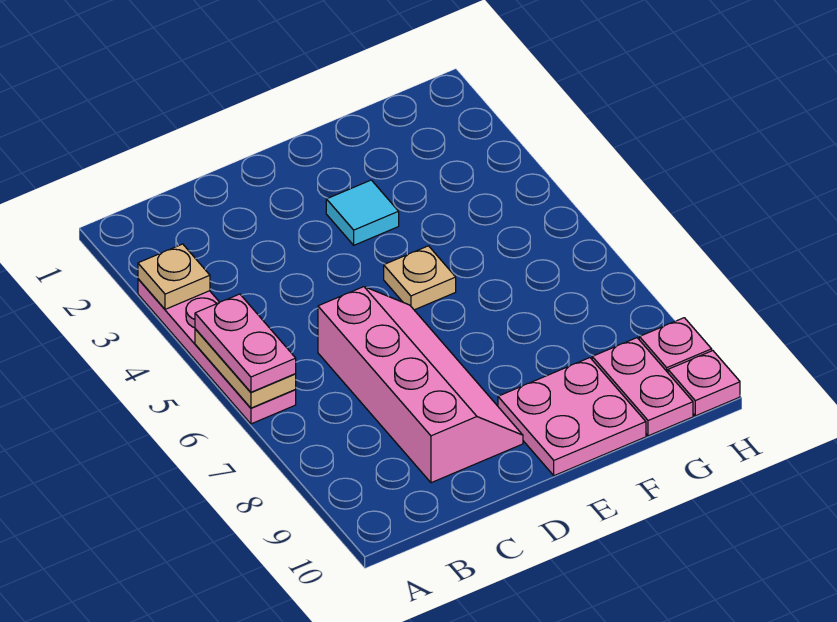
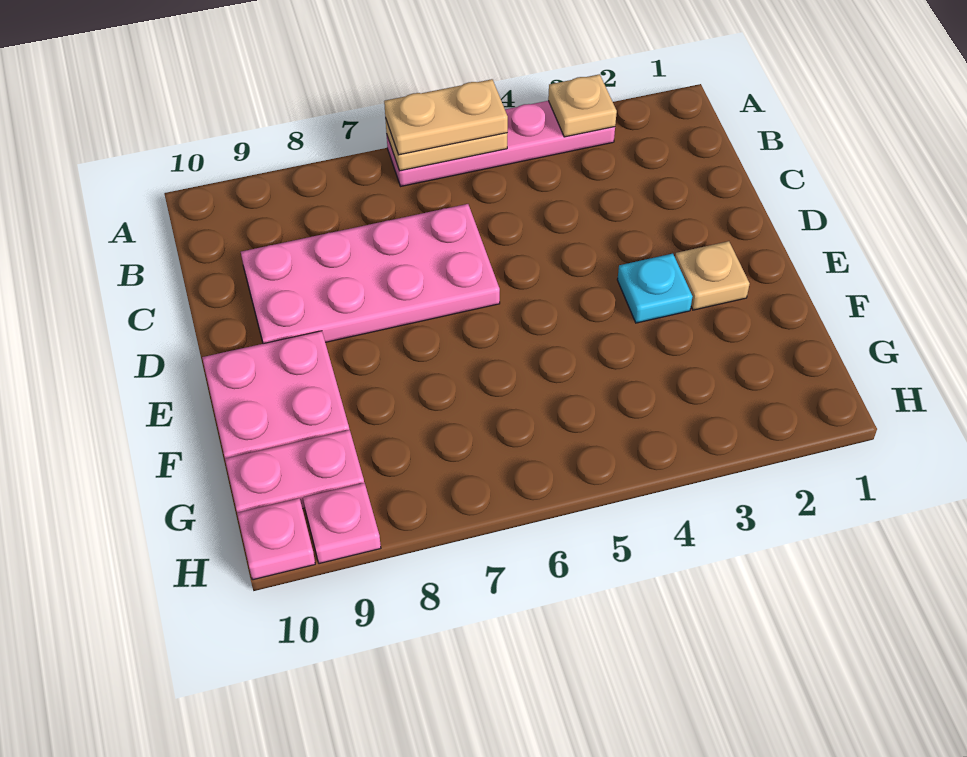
pink 1x2 plate [195,294,296,392] -> tan 1x2 plate [384,79,508,155]
pink 2x4 slope [318,287,523,483] -> pink 2x4 plate [241,204,500,344]
cyan 1x1 tile [326,180,399,245] -> cyan 1x1 plate [617,254,693,323]
tan 1x1 plate [384,246,456,310] -> tan 1x1 plate moved to [675,241,750,310]

